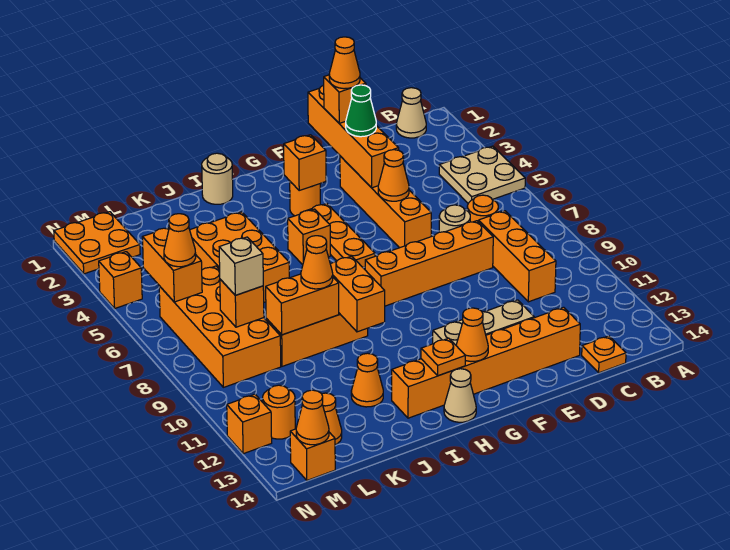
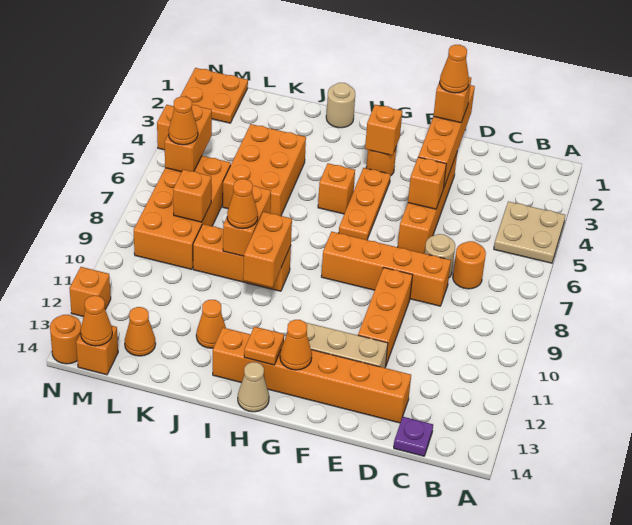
tan 1x1 cone [396,88,426,138] -> none
orange 1x3 brick [478,211,556,302] -> orange 1x3 brick moved to [358,268,412,365]
orange 1x1 plate [582,336,626,373] -> purple 1x1 plate [394,417,433,456]
green 1x1 cone [346,85,376,137] -> none
orange 1x1 cone [378,150,409,201] -> orange 1x1 brick [408,157,446,209]
orange 1x2 brick [266,274,339,335] -> orange 1x2 brick turned to [223,186,271,256]
tan 1x1 brick [219,237,263,295] -> none
orange 1x1 round brick [263,385,295,439] -> orange 1x1 round brick moved to [50,315,81,364]

